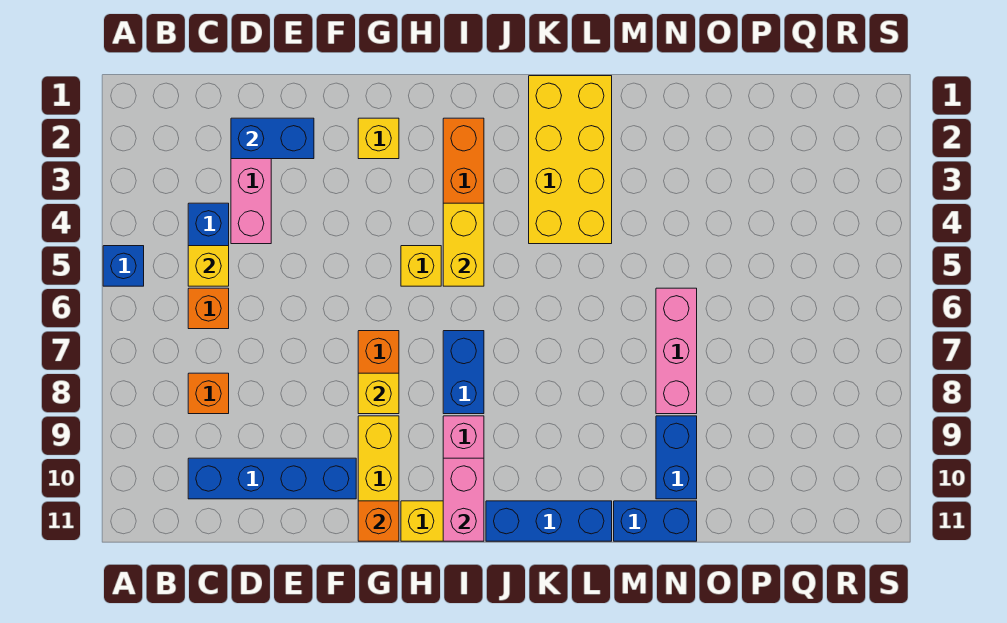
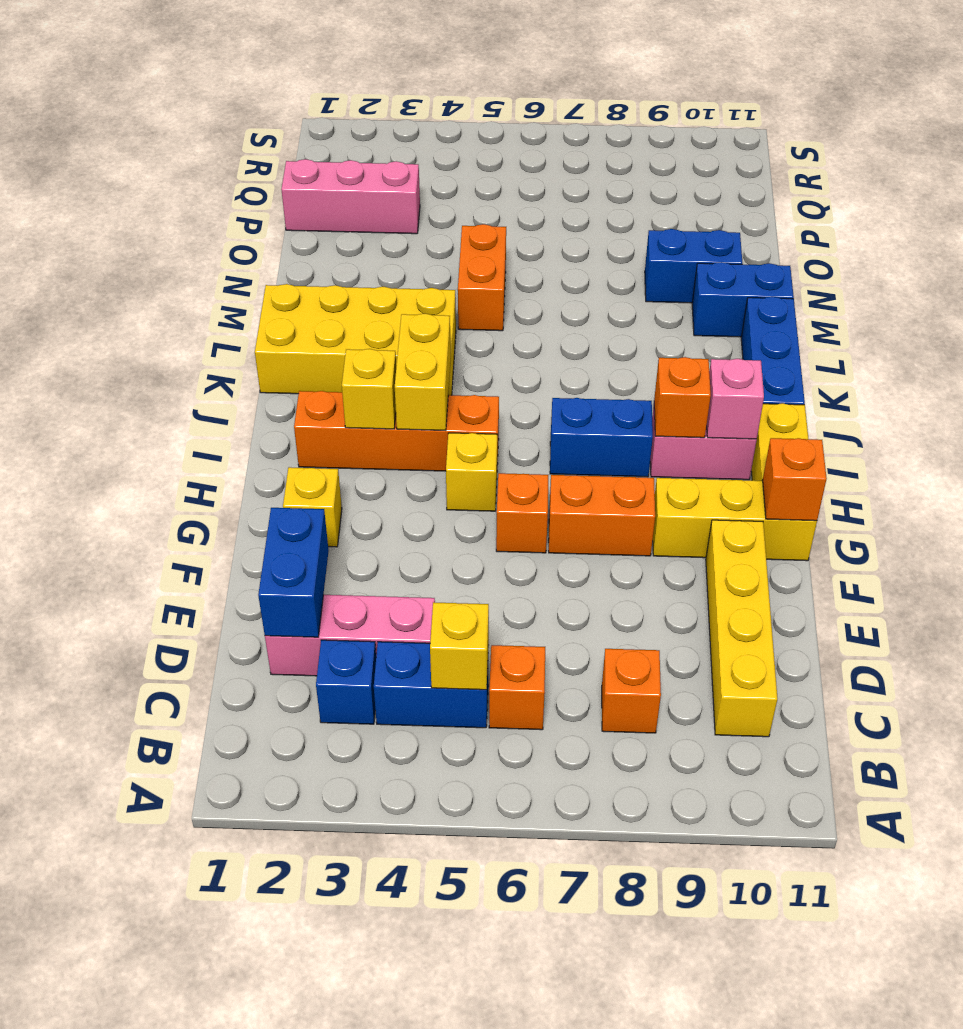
blue 1x1 brick [103,246,144,286] -> blue 1x1 brick moved to [316,640,376,724]
blue 1x4 brick [188,458,356,499] -> yellow 1x4 brick [706,520,778,737]
none -> orange 1x1 brick [496,473,548,553]
yellow 1x1 brick [358,373,399,414] -> yellow 1x1 brick moved to [342,349,396,429]
yellow 1x2 brick [443,203,484,286] -> yellow 1x2 brick turned to [395,314,451,430]
none -> orange 1x1 brick [654,357,711,438]
pink 1x2 brick [443,458,484,541] -> pink 1x1 brick [707,359,764,439]
none -> orange 1x2 brick [458,224,506,331]
blue 1x2 brick [614,501,697,541] -> blue 1x2 brick turned to [692,262,794,337]
pink 1x3 brick [656,288,697,414] -> pink 1x3 brick moved to [281,159,420,234]

